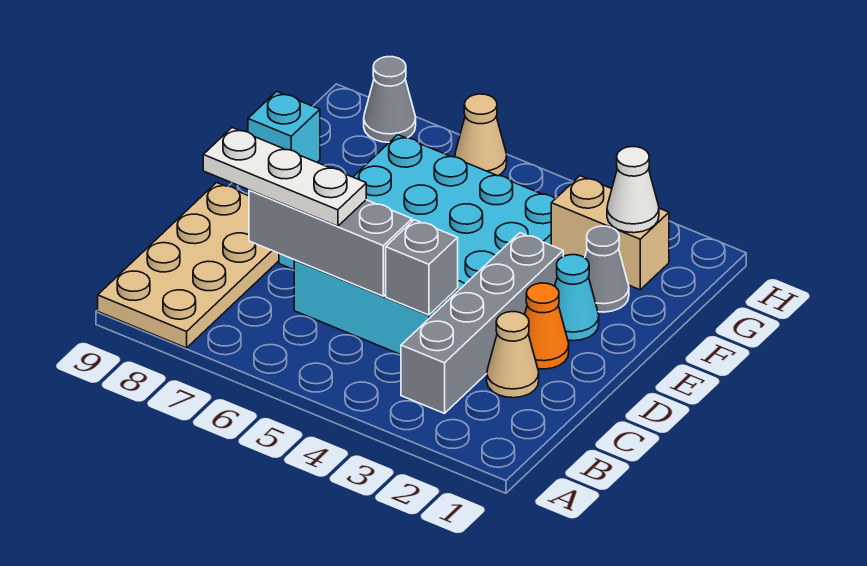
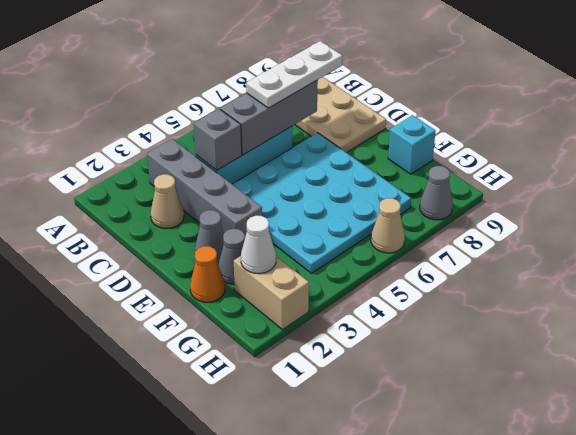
orange 1x1 cone [525,283,569,369] -> orange 1x1 cone moved to [190,246,225,302]
cyan 1x1 cone [555,255,599,341] -> grey 1x1 cone [195,210,224,264]
tan 1x2 brick [551,176,669,290] -> tan 1x2 brick turned to [234,256,309,330]

